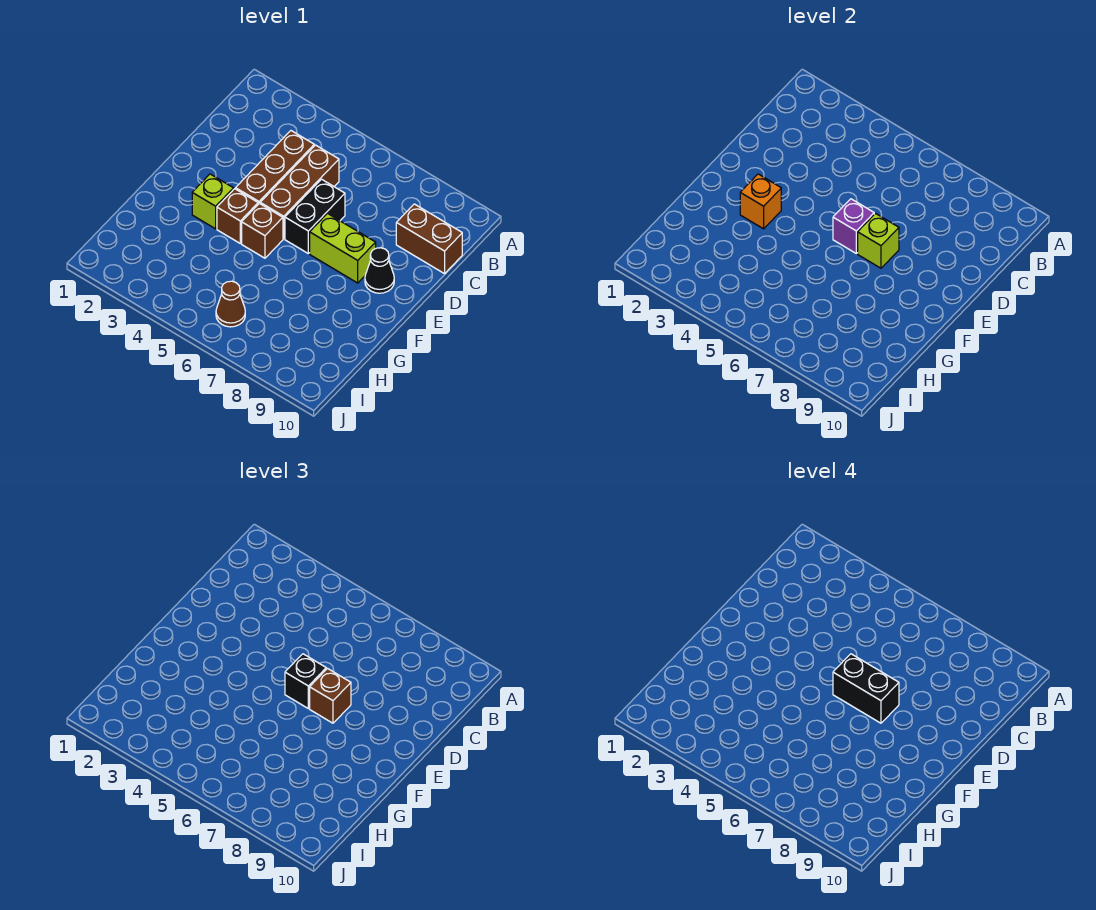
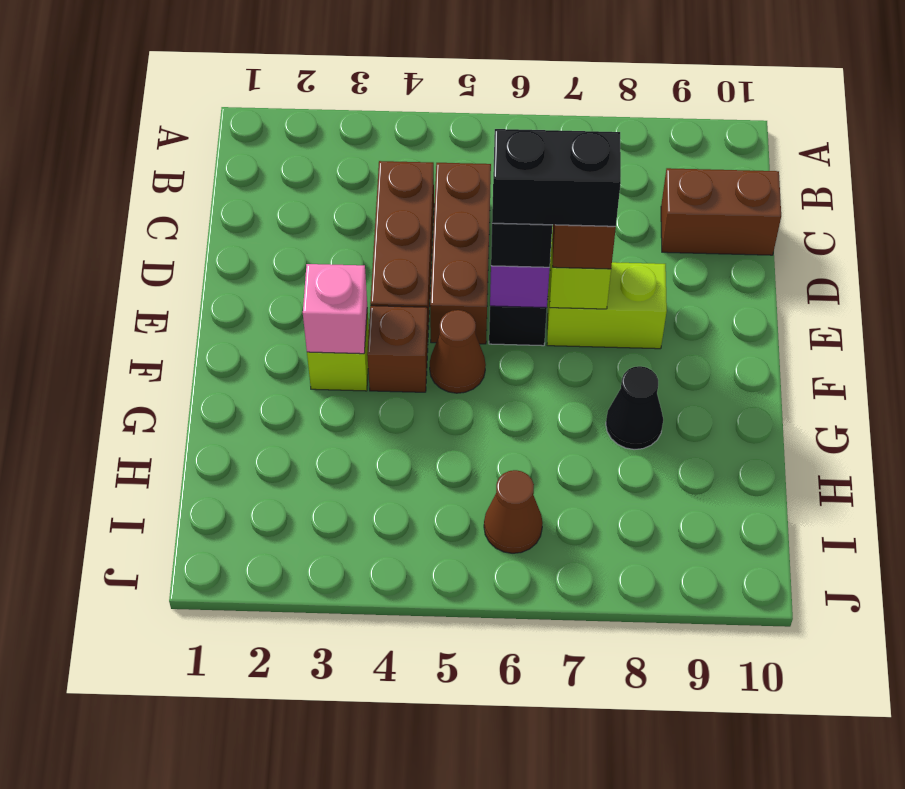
black 1x1 cone [365,248,394,293] -> black 1x1 cone moved to [606,366,663,450]
orange 1x1 brick [740,174,781,229] -> pink 1x1 brick [303,264,367,354]
brown 1x1 brick [242,203,283,258] -> brown 1x1 cone [430,310,486,393]

